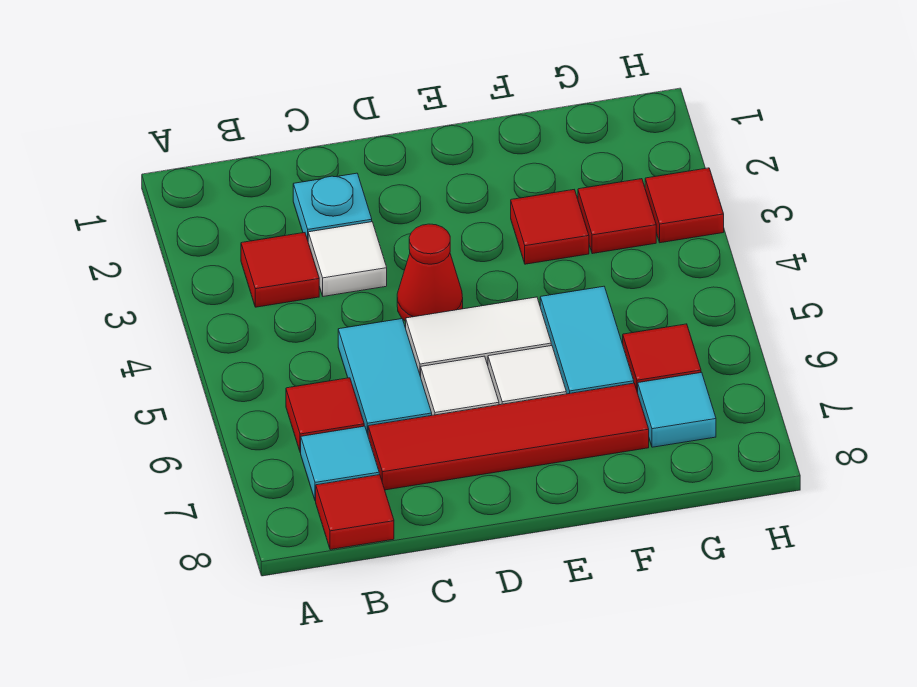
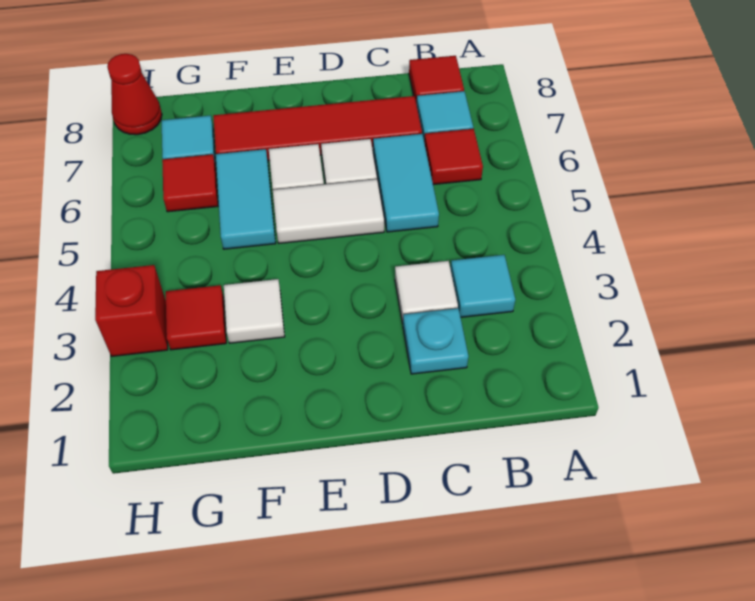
red 1x1 tile [241,233,319,307] -> cyan 1x1 tile [451,255,515,317]
red 1x1 cone [397,224,463,322] -> red 1x1 cone moved to [107,54,162,135]
red 1x1 tile [511,190,589,264] -> white 1x1 tile [224,279,285,343]
red 1x1 tile [645,168,724,243] -> red 1x1 brick [95,265,168,356]

